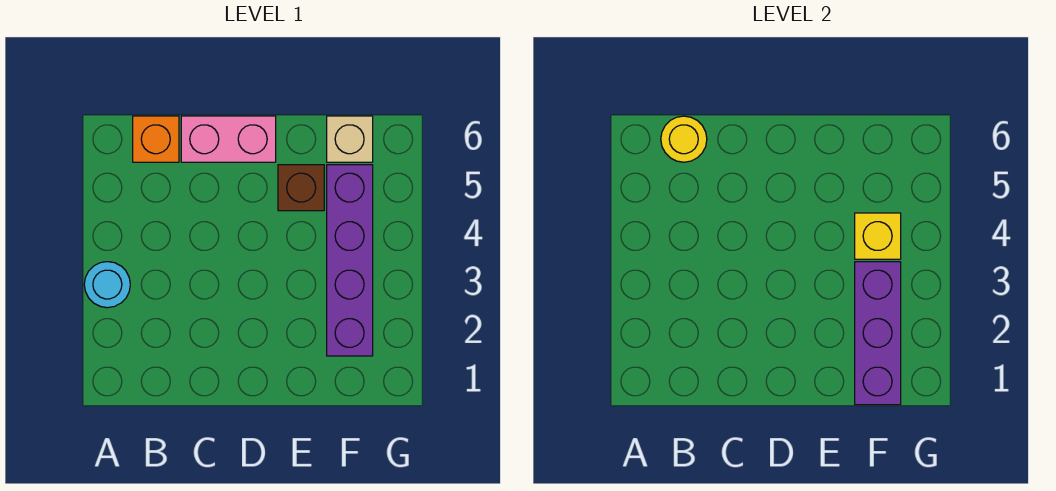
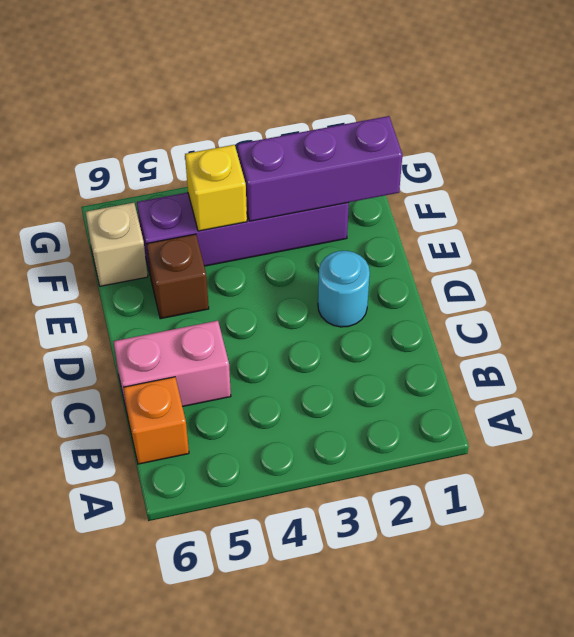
cyan 1x1 round brick [84,262,130,308] -> cyan 1x1 round brick moved to [318,251,370,327]
yellow 1x1 round brick [661,116,707,162] -> none
pink 1x2 brick [181,116,276,162] -> pink 1x2 brick turned to [113,321,231,412]

